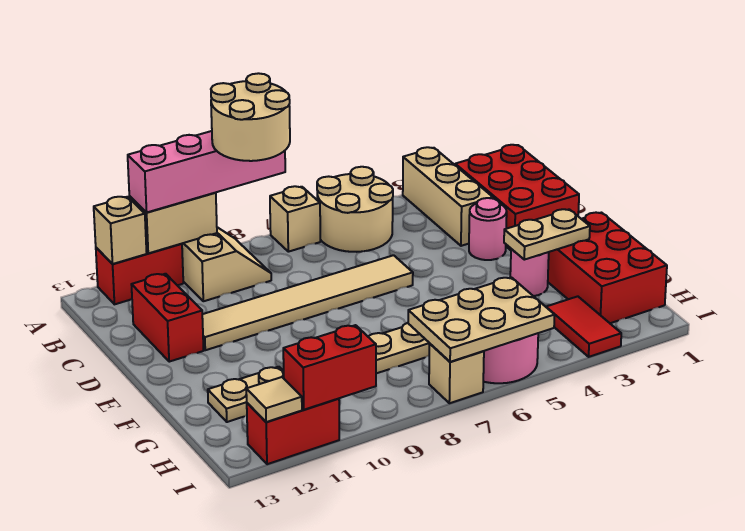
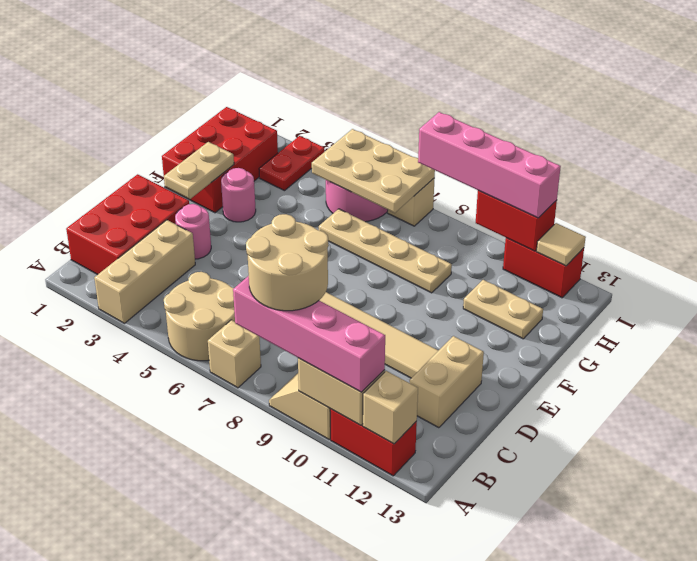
red 1x2 brick [131,274,204,362] -> tan 1x2 brick [410,336,484,428]
tan 1x2 plate [504,209,590,260] -> tan 1x2 plate turned to [164,142,234,199]
red 1x2 tile [546,296,621,357] -> red 1x2 plate [259,136,325,191]
none -> pink 1x4 brick [418,112,561,218]

